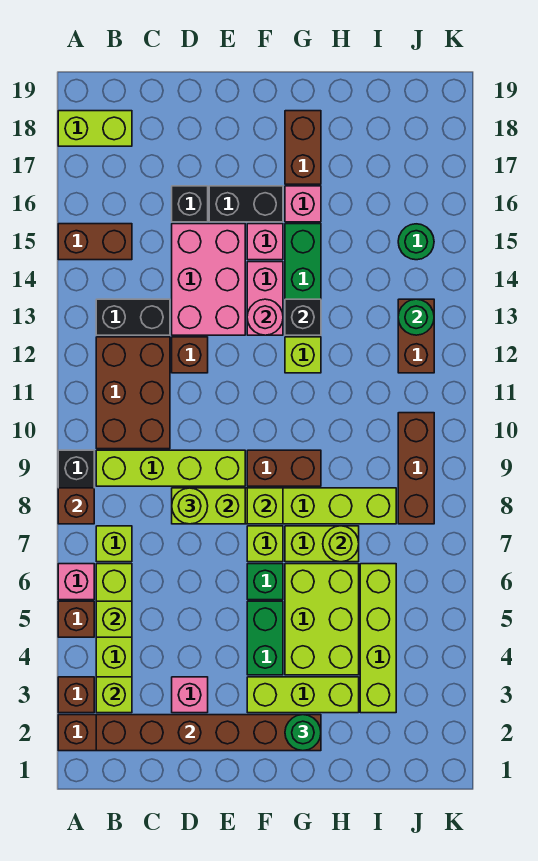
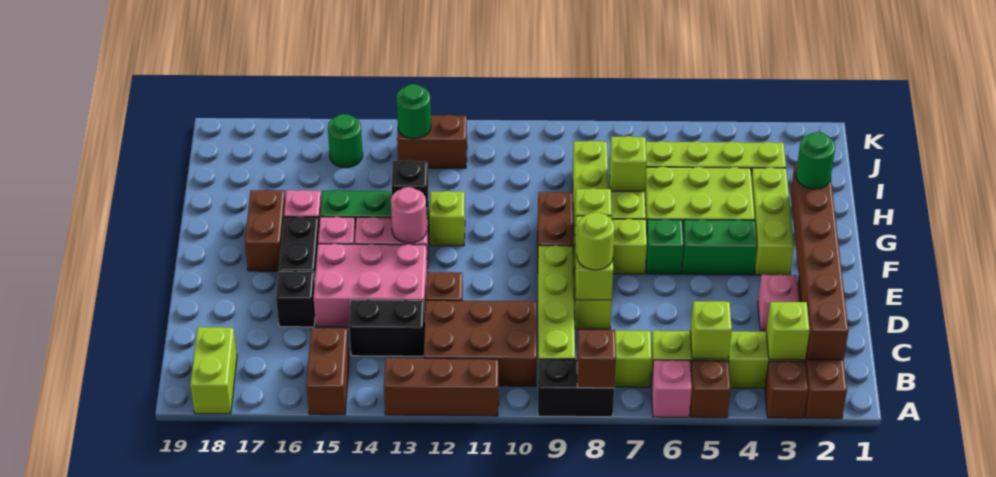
black 1x2 brick [96,299,170,335] -> black 1x2 brick turned to [349,300,425,356]
brown 1x2 brick [285,111,321,184] -> brown 1x2 brick turned to [245,190,285,271]
lime 1x1 round brick [323,526,359,562] -> lime 1x1 brick [610,136,647,191]
brown 1x3 brick [398,413,434,524] -> brown 1x3 brick moved to [384,358,498,416]

